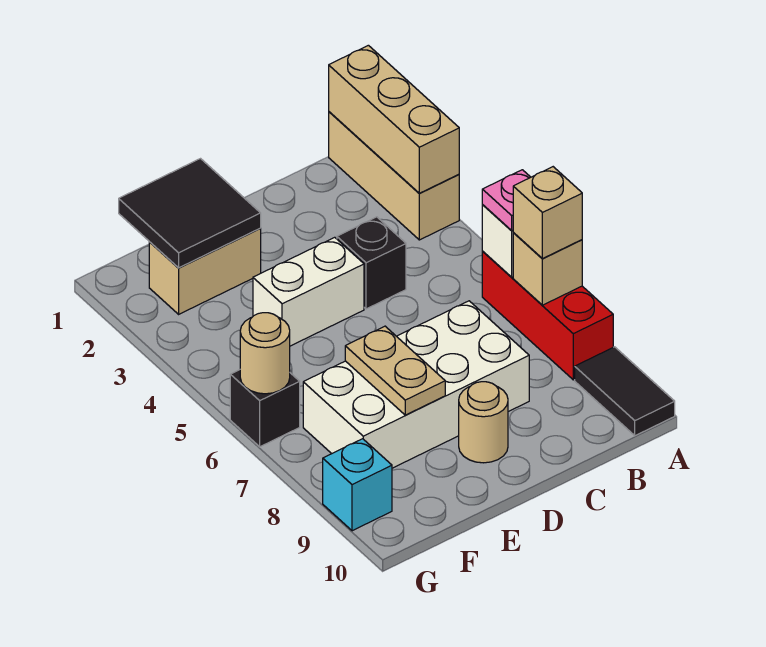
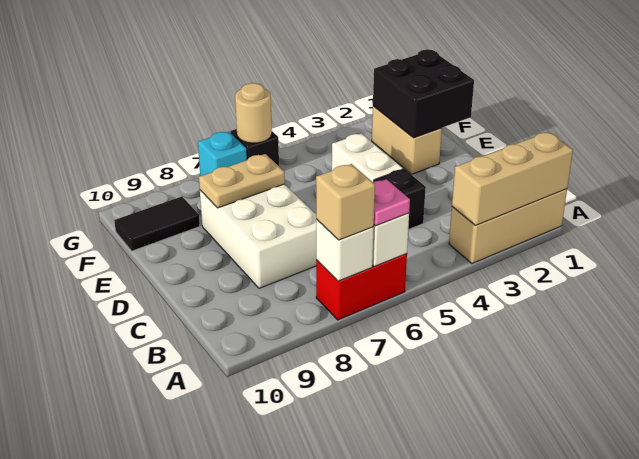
red 1x3 brick [482,252,613,380] -> red 1x2 brick [316,253,407,320]
tan 1x1 brick [513,232,582,305] -> white 1x1 brick [316,219,374,281]
black 1x2 tile [575,347,675,436] -> black 1x2 tile moved to [114,197,200,251]
white 2x4 brick [303,301,529,468] -> white 2x3 brick [200,184,316,288]
tan 1x1 round brick [459,382,508,463] -> none
black 2x2 tile [119,159,261,268] -> black 2x2 brick [373,50,474,138]
cyan 1x1 brick [323,439,392,531] -> cyan 1x1 brick moved to [198,131,247,176]

